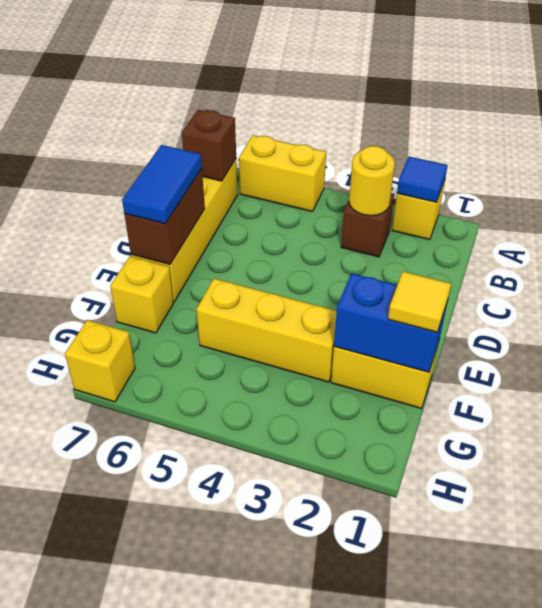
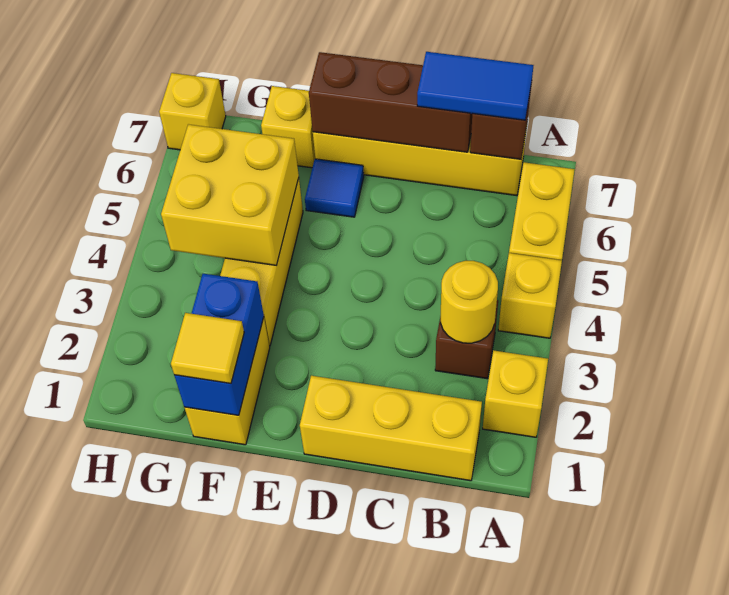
blue 1x1 tile [397,157,448,202] -> blue 1x1 tile moved to [305,159,364,217]
none -> yellow 1x1 brick [498,253,562,338]
none -> yellow 1x3 brick [300,376,482,481]
brown 1x2 brick [124,169,205,265] -> brown 1x3 brick [309,52,472,152]
blue 1x2 tile [122,145,202,224] -> blue 1x2 tile moved to [417,52,534,120]
none -> yellow 2x2 brick [161,124,299,265]

